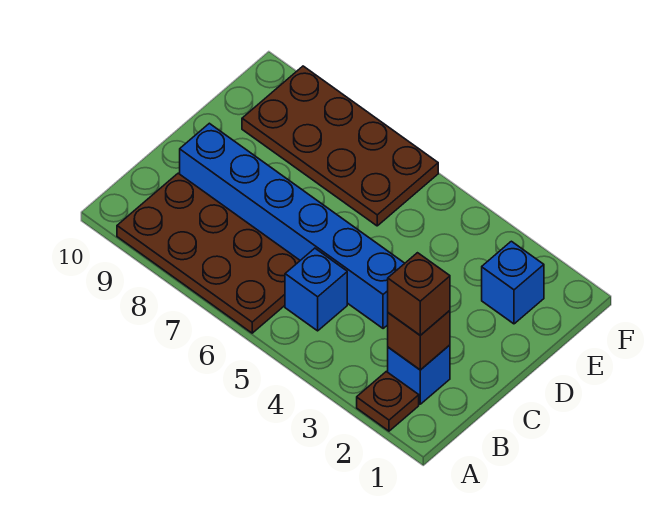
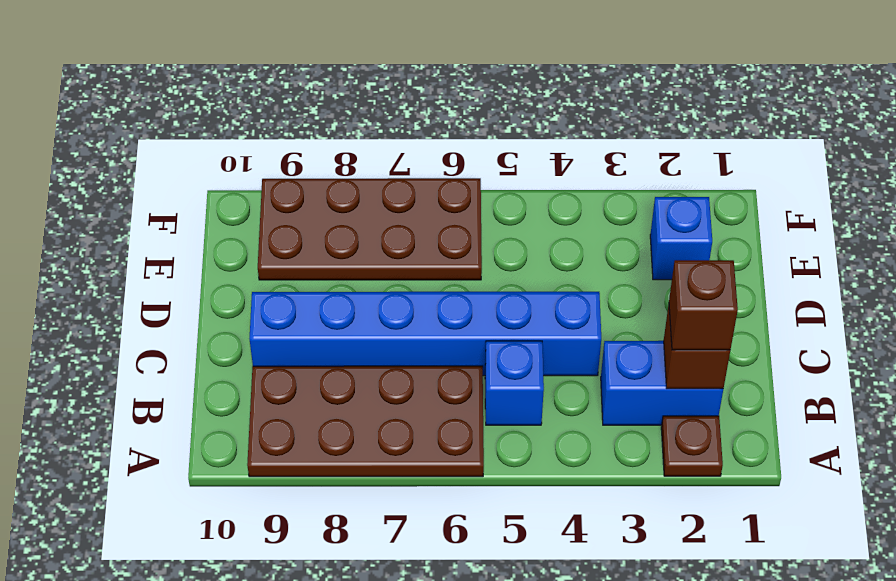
blue 1x1 brick [388,345,450,404] -> blue 1x2 brick [601,341,723,425]

